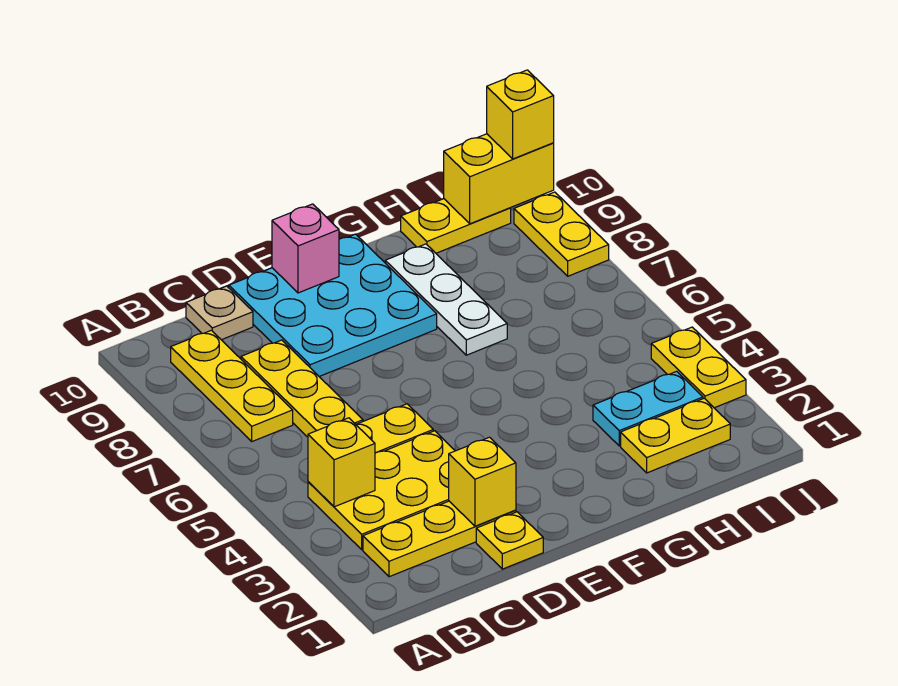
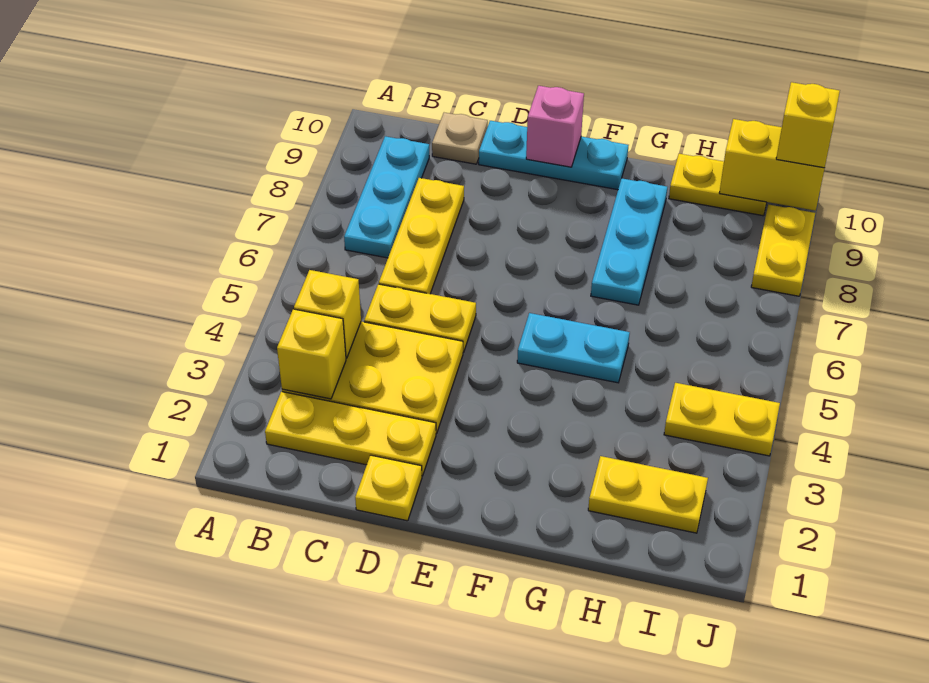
yellow 1x3 plate [171,330,293,441] -> cyan 1x3 plate [344,136,429,258]
yellow 1x1 brick [449,437,516,526] -> yellow 1x1 brick moved to [277,309,346,399]
cyan 3x3 plate [229,234,437,376] -> cyan 1x3 plate [479,121,628,190]
white 1x3 plate [385,244,507,355] -> cyan 1x3 plate [591,178,667,305]
cyan 1x2 plate [593,371,703,446] -> cyan 1x2 plate moved to [517,313,630,383]
yellow 1x2 plate [651,327,746,408] -> yellow 1x2 plate turned to [664,383,780,456]

